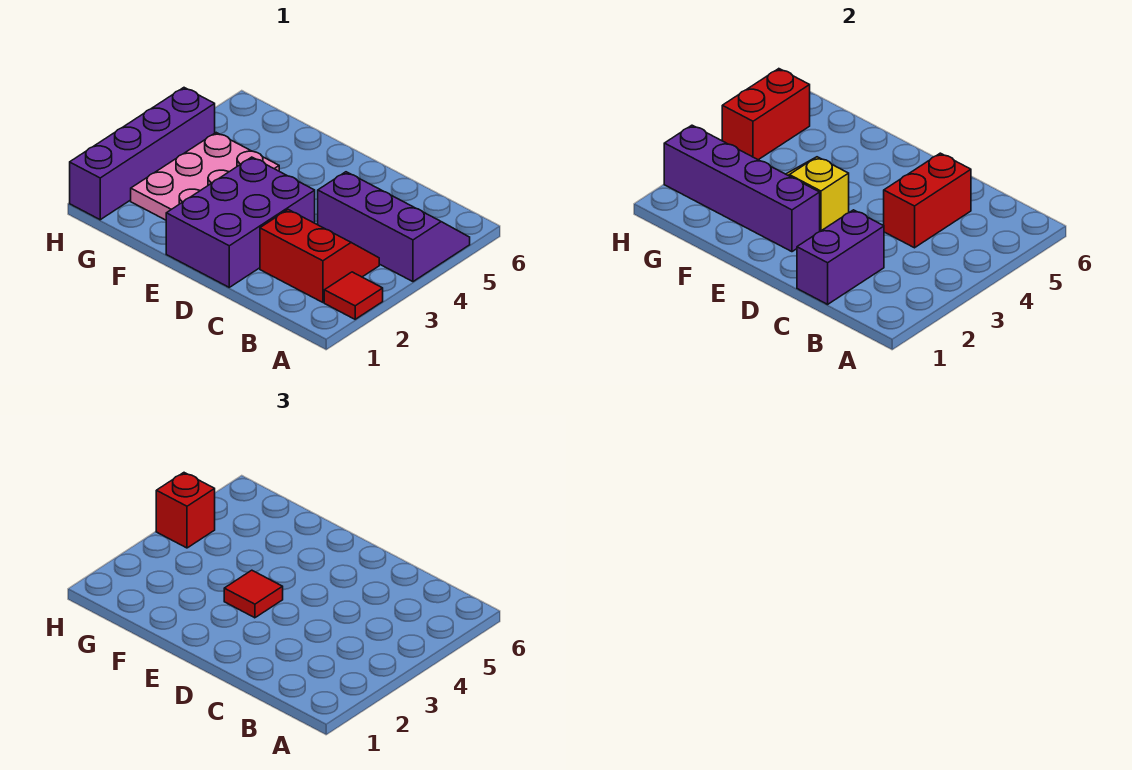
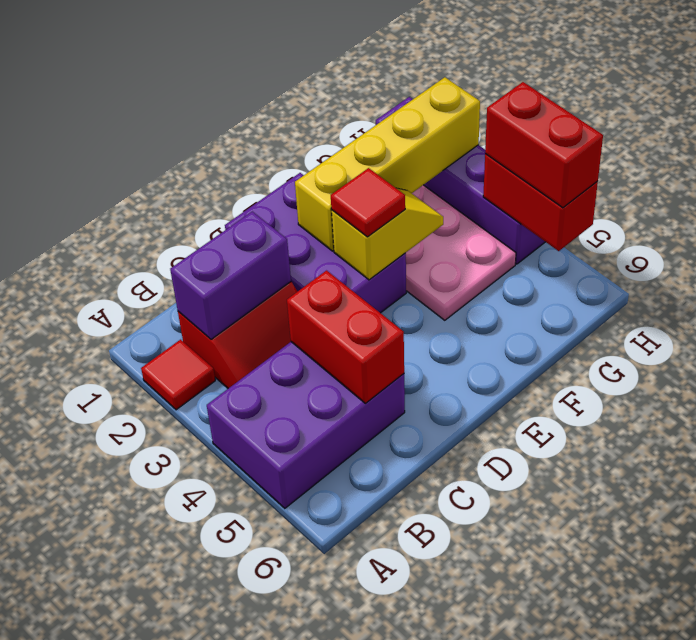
purple 2x3 slope [318,172,470,282] -> purple 2x3 brick [207,342,405,508]
purple 1x2 brick [797,210,884,304] -> purple 1x2 brick turned to [170,212,291,339]
purple 1x4 brick [664,125,820,252] -> yellow 1x4 brick [295,77,480,251]
red 1x1 brick [156,473,215,548] -> red 1x2 brick [485,82,603,208]

